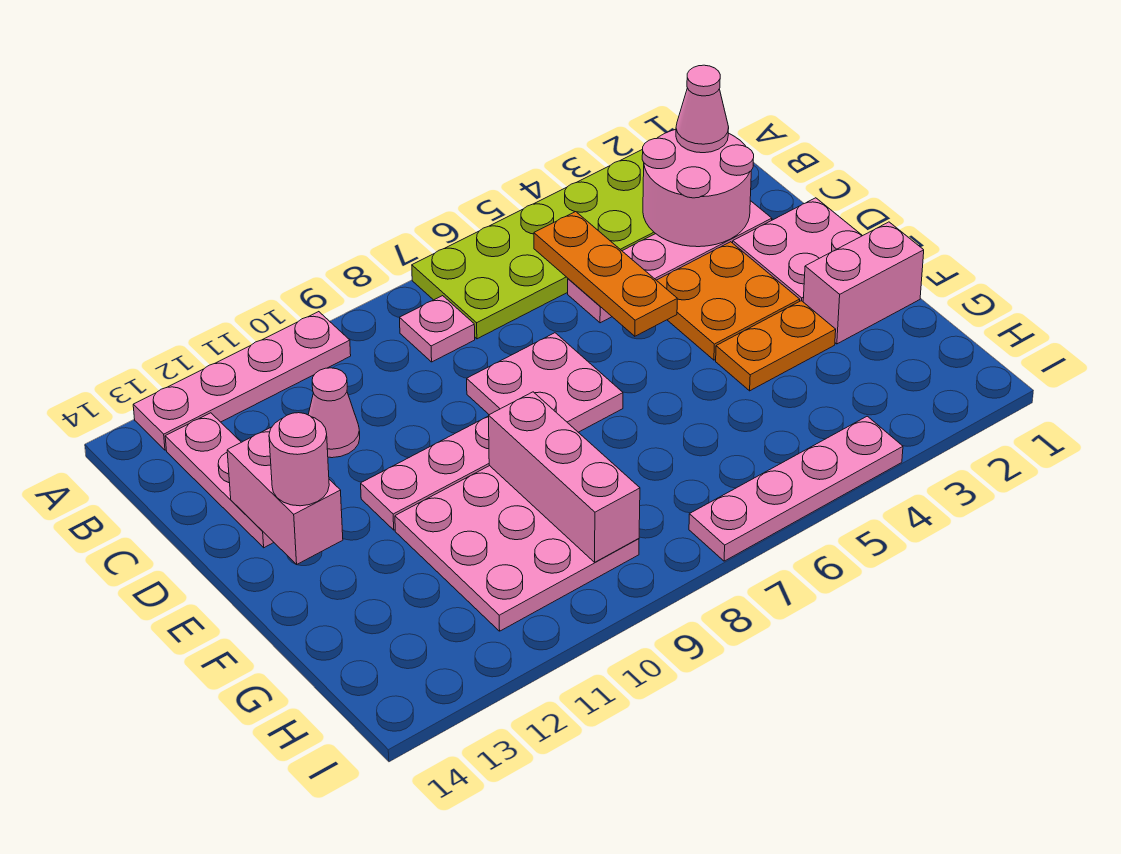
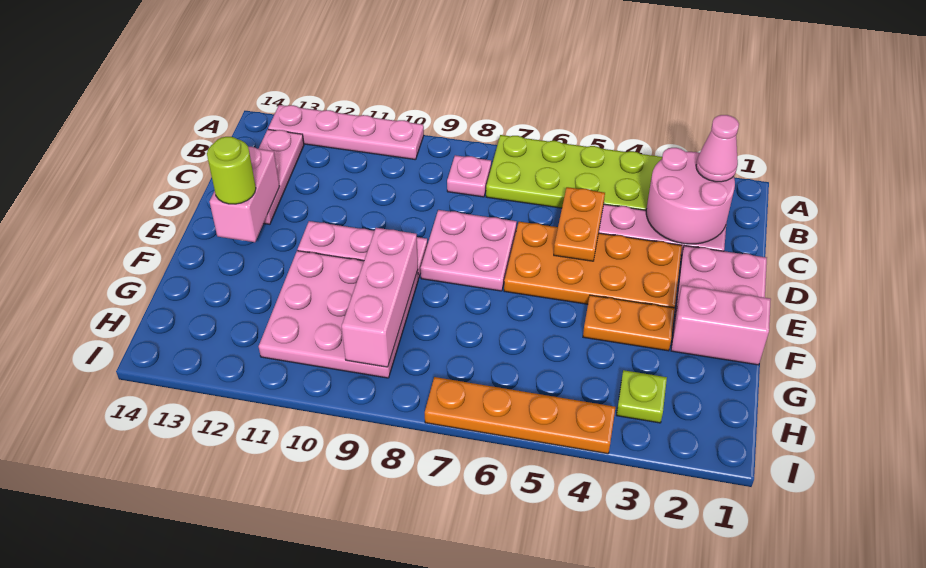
orange 1x3 plate [534,212,677,336] -> orange 1x2 plate [554,187,605,261]
pink 1x1 cone [308,368,360,458] -> none
orange 2x2 plate [657,242,800,360] -> orange 2x4 plate [504,222,682,308]
pink 1x1 round brick [269,413,329,506] -> lime 1x1 round brick [207,137,256,204]
none -> lime 1x1 plate [617,370,667,423]
pink 1x4 plate [689,416,903,561] -> orange 1x4 plate [425,377,616,454]

